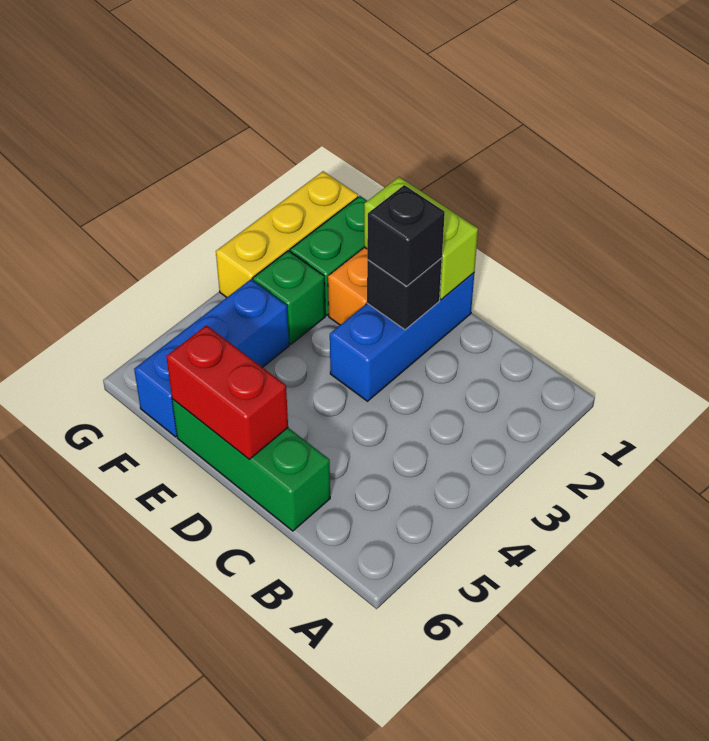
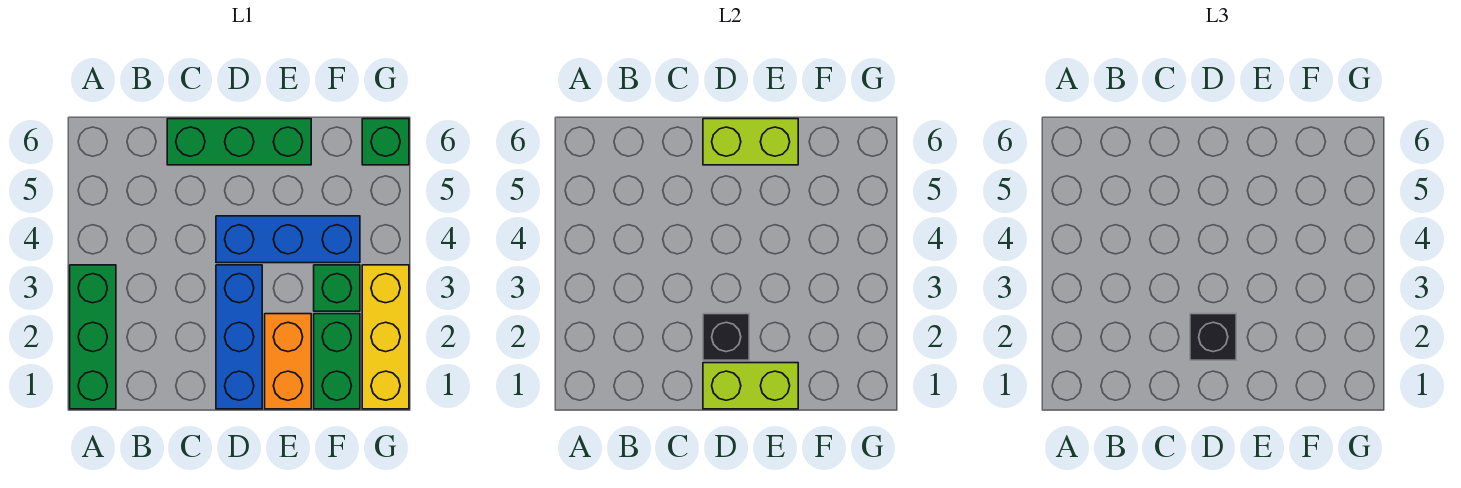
none -> green 1x3 brick [70,265,116,409]
red 1x2 brick [166,325,288,459] -> lime 1x2 brick [703,119,798,165]
blue 1x3 brick [134,280,289,437] -> blue 1x3 brick turned to [216,216,360,263]
none -> green 1x1 brick [362,119,409,165]

